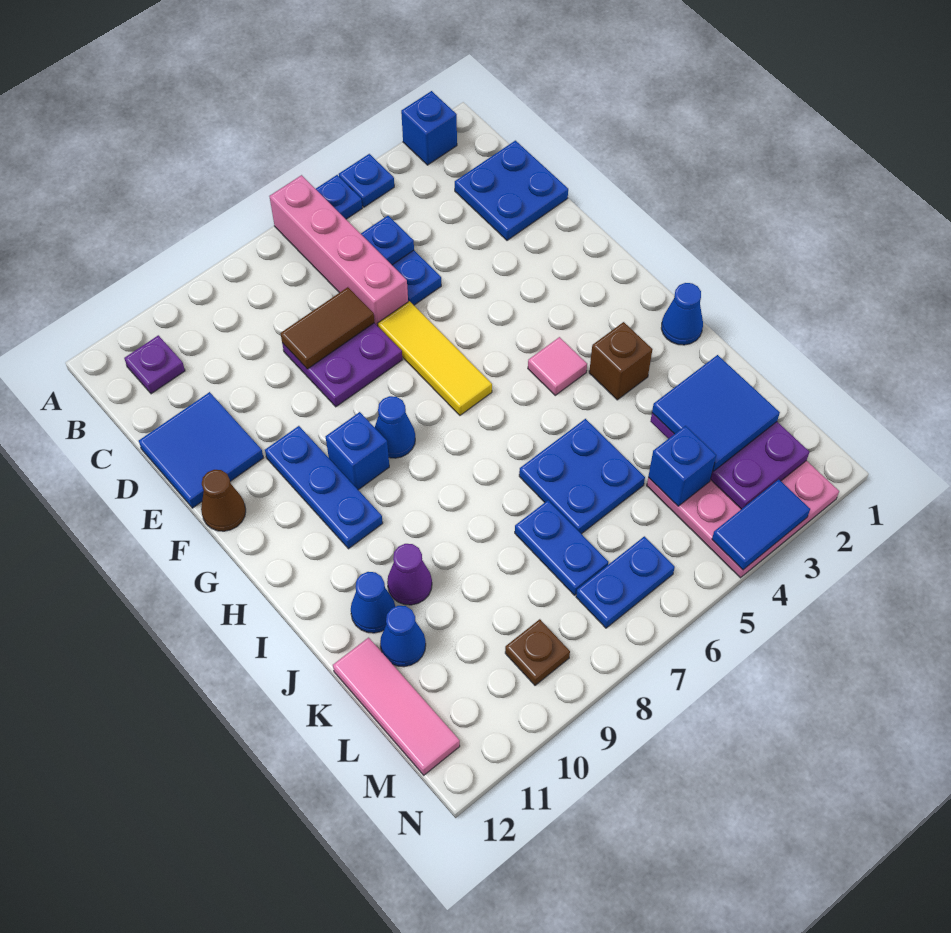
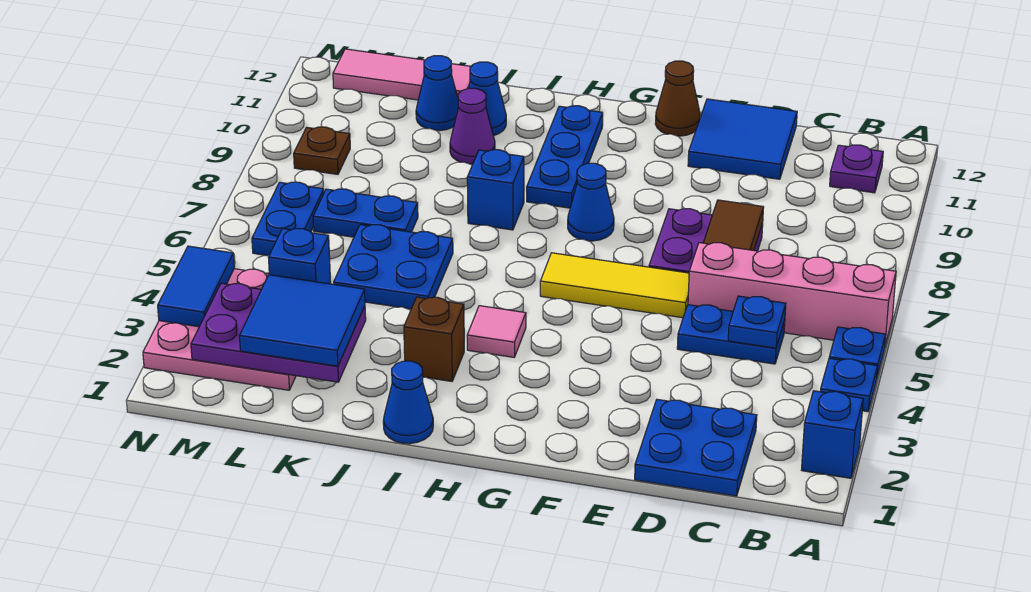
blue 1x3 plate [265,426,383,549] -> blue 1x3 plate turned to [527,106,603,208]
blue 1x1 brick [326,412,389,490] -> blue 1x1 brick moved to [467,150,524,230]

